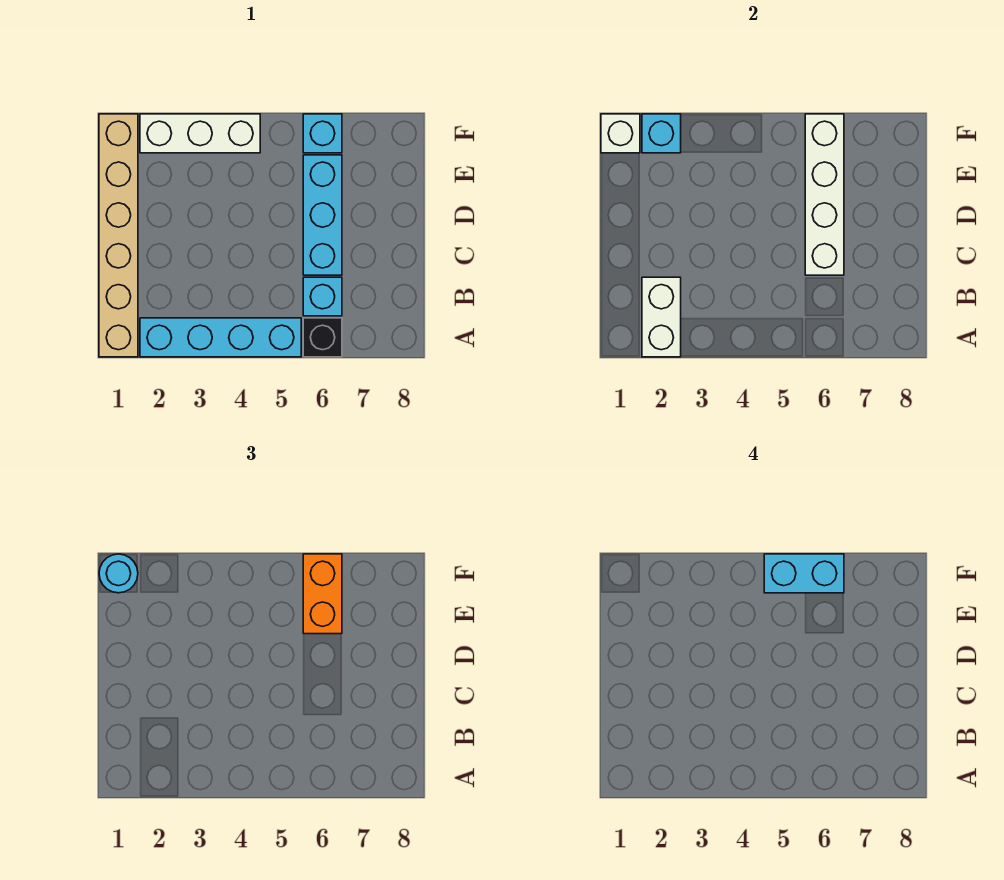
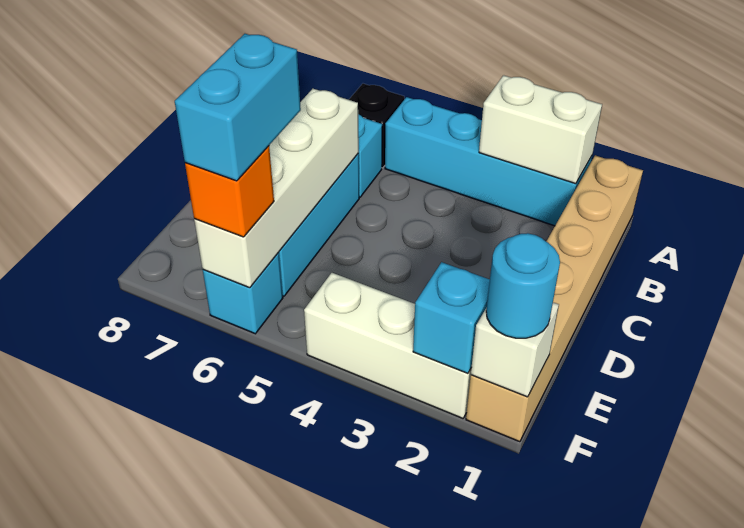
white 1x2 brick [642,277,681,357] -> white 1x2 brick turned to [479,75,602,184]
orange 1x2 brick [303,554,342,634] -> orange 1x1 brick [185,146,274,237]
cyan 1x2 brick [764,554,844,593] -> cyan 1x2 brick turned to [175,34,301,181]

